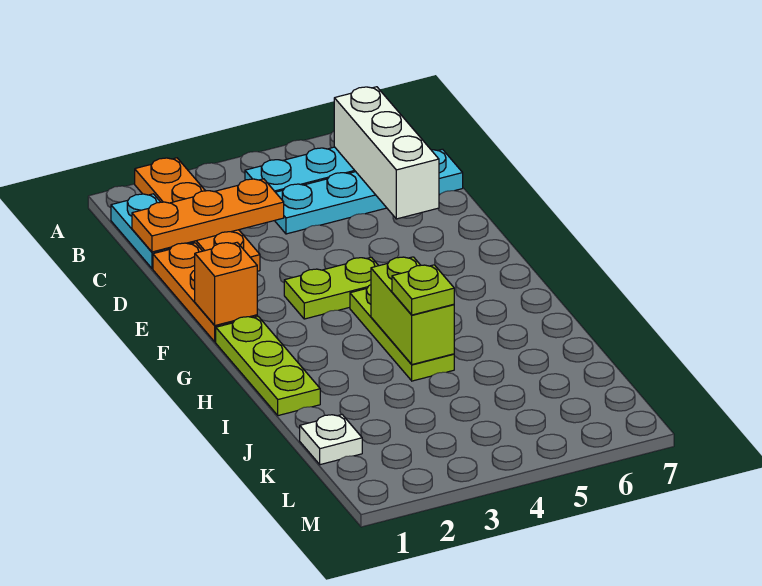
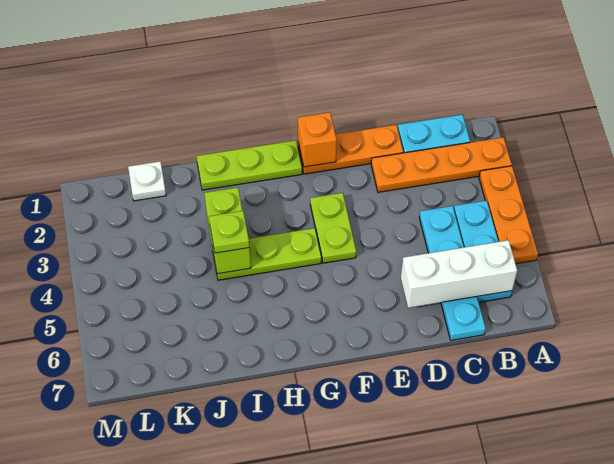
orange 1x3 plate [132,179,284,252] -> orange 1x3 plate moved to [479,166,538,264]
lime 1x2 brick [371,257,454,364] -> lime 1x2 brick turned to [204,187,251,274]

